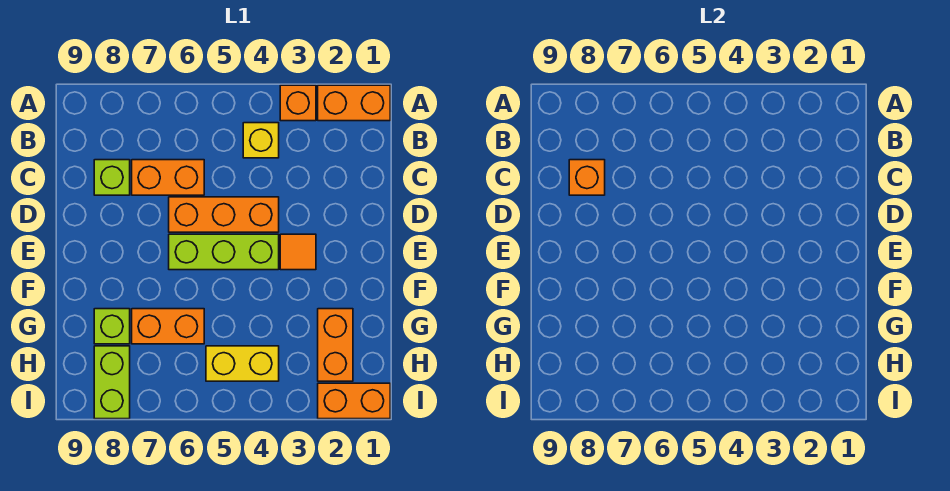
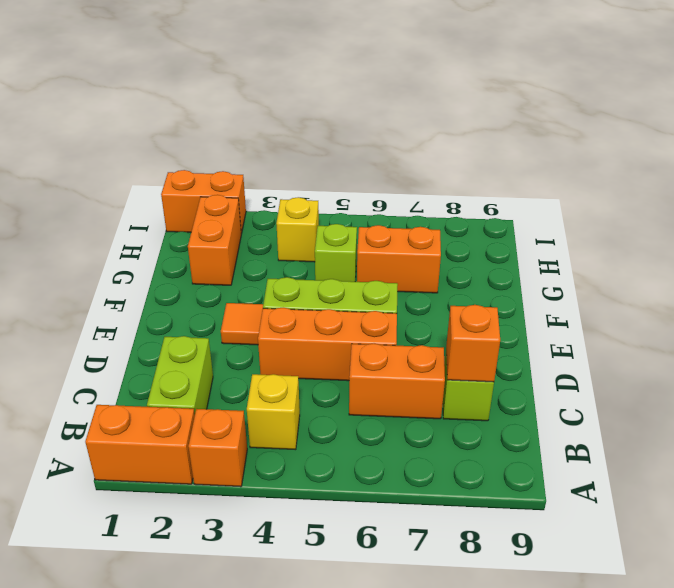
lime 1x1 brick [94,309,130,344] -> lime 1x1 brick moved to [315,224,357,282]
yellow 1x2 brick [206,346,279,381] -> yellow 1x1 brick [276,197,319,262]
lime 1x2 brick [94,346,130,419] -> lime 1x2 brick moved to [147,336,213,414]

